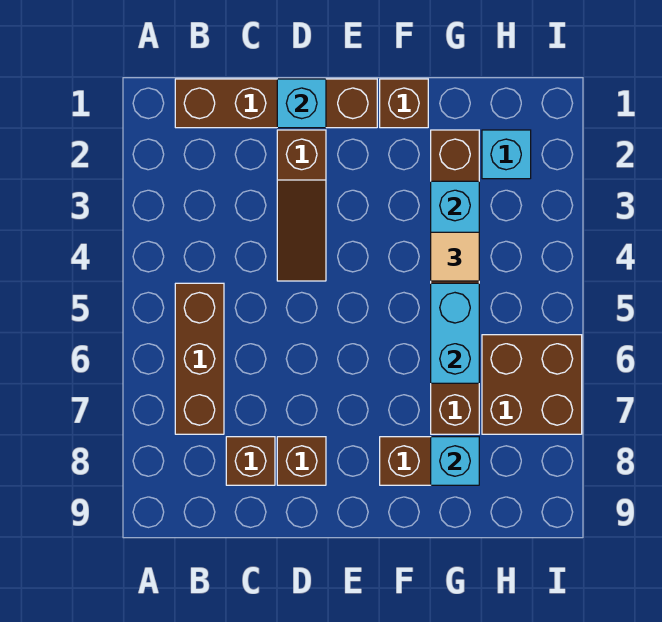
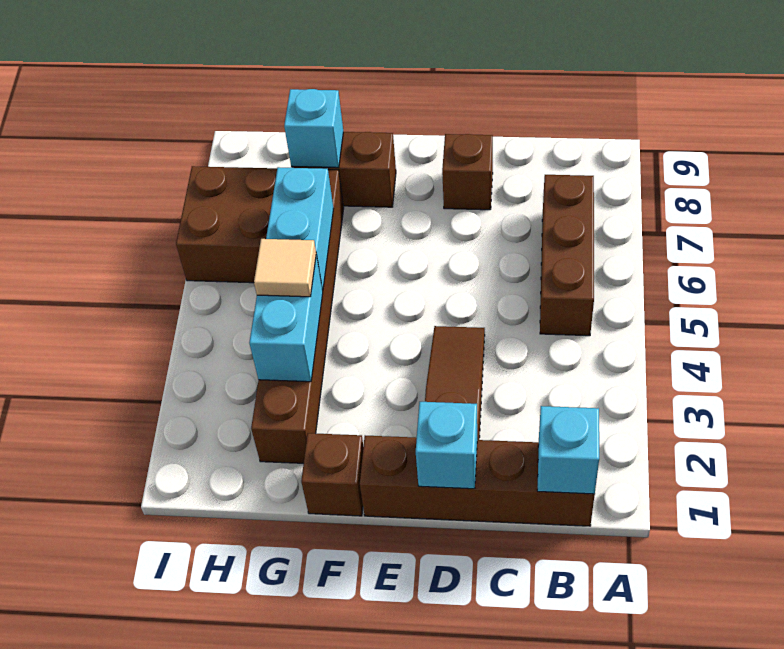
brown 1x1 brick [226,437,275,485] -> none
cyan 1x1 brick [482,130,531,179] -> cyan 1x1 brick moved to [537,406,599,494]

